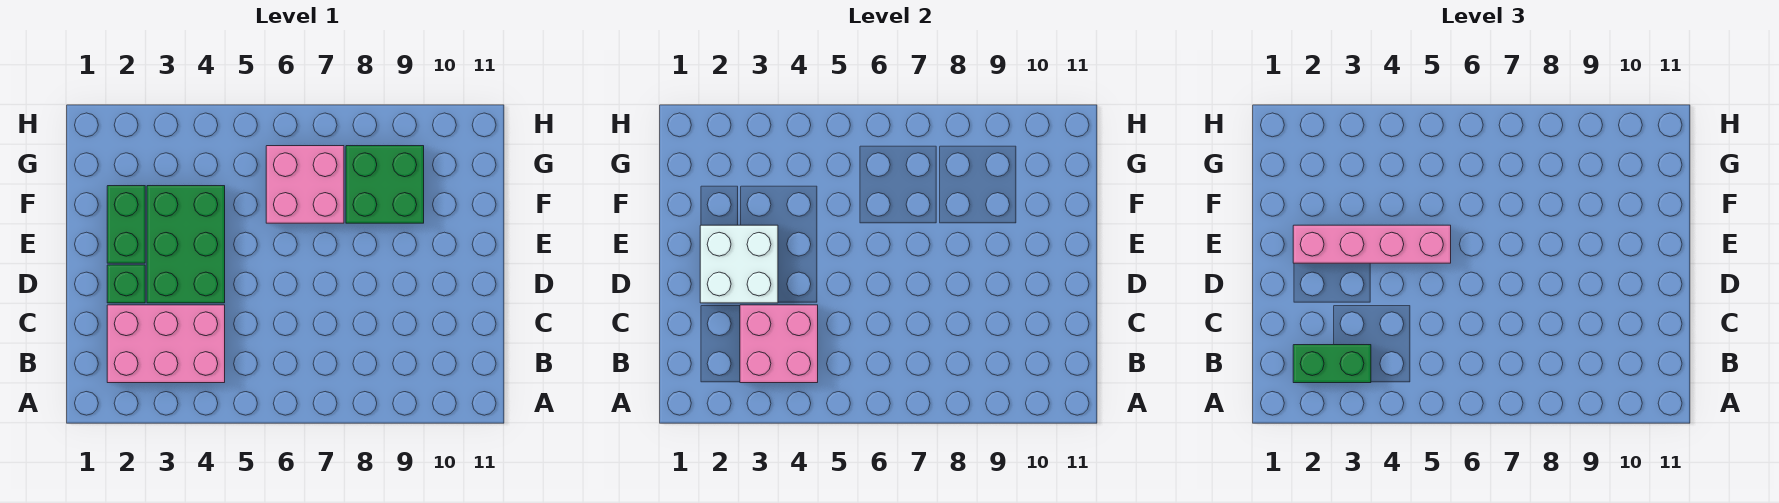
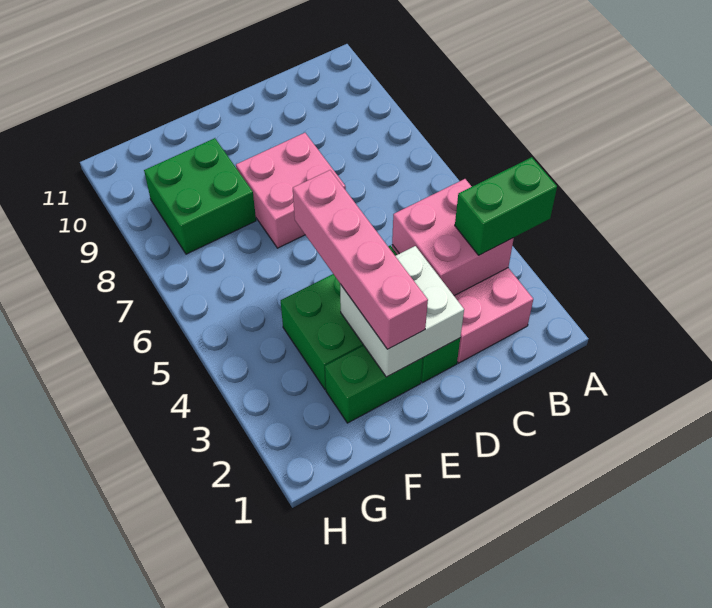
green 1x2 brick [1293,345,1371,383] -> green 1x2 brick turned to [455,157,557,255]
pink 2x2 brick [266,146,344,223] -> pink 2x2 brick moved to [236,133,346,248]

